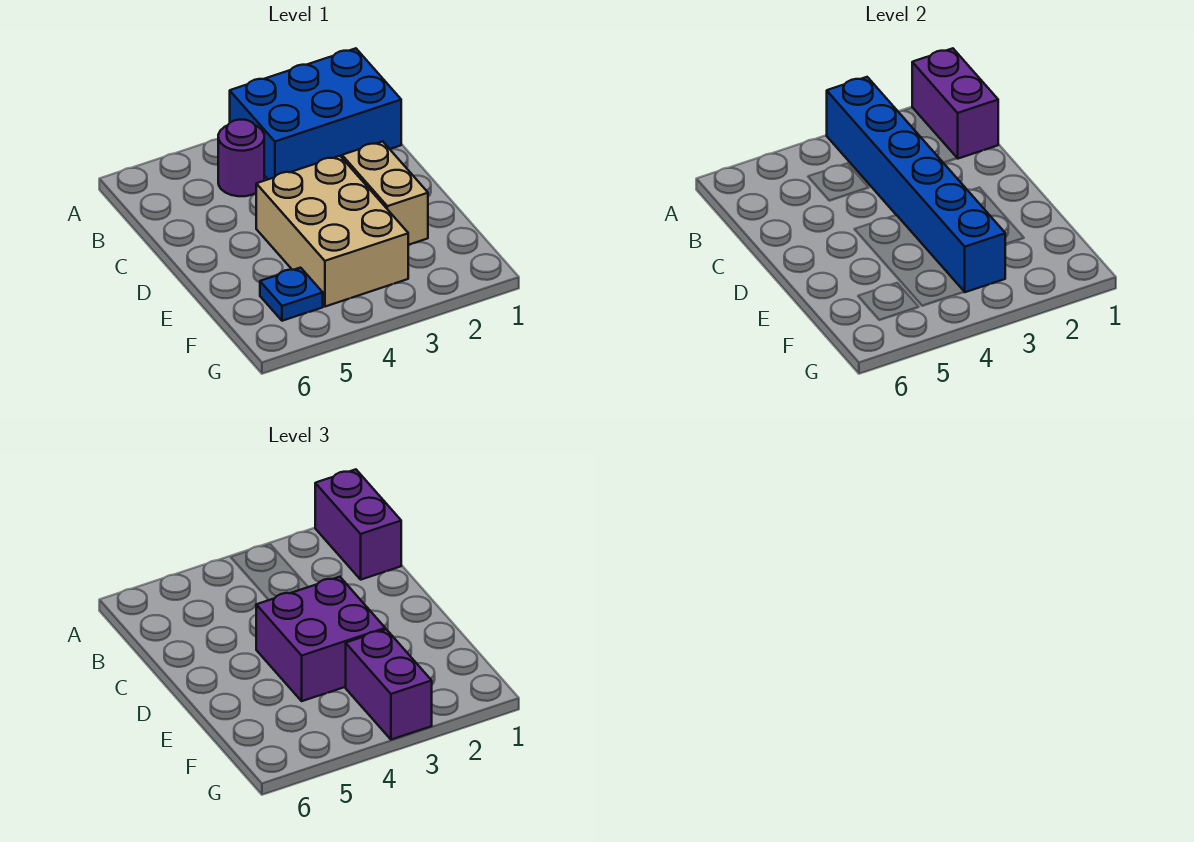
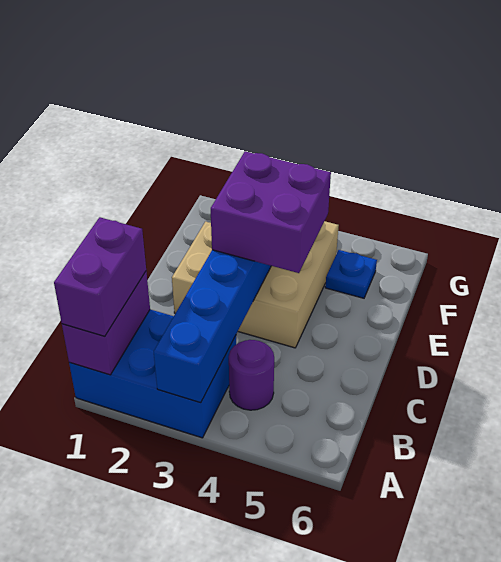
purple 1x2 brick [346,629,432,740] -> none

